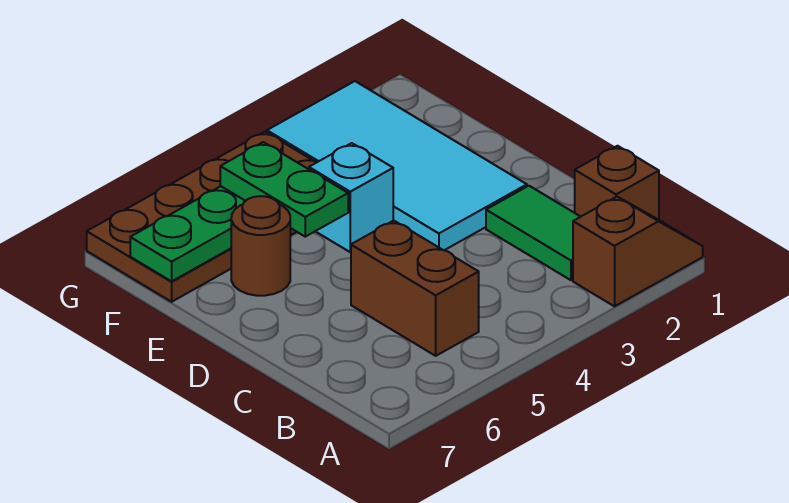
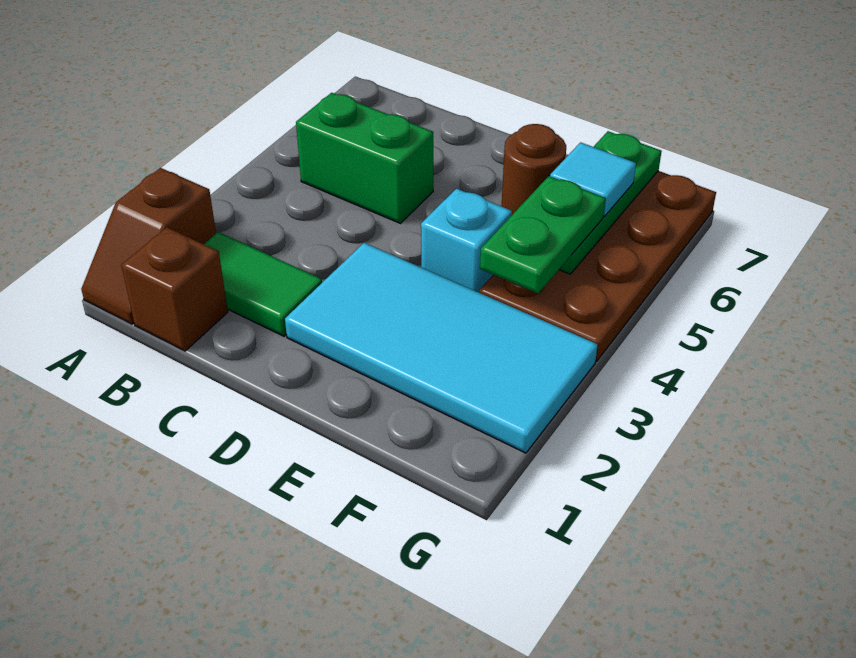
brown 1x2 brick [351,220,479,356] -> green 1x2 brick [296,93,433,223]
green 1x2 plate [220,142,348,237] -> green 1x2 plate turned to [480,176,606,293]
none -> cyan 1x1 tile [550,142,636,216]

